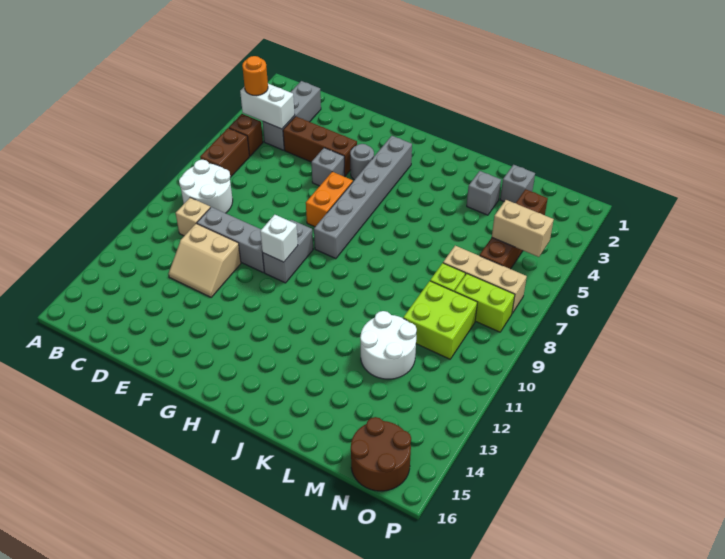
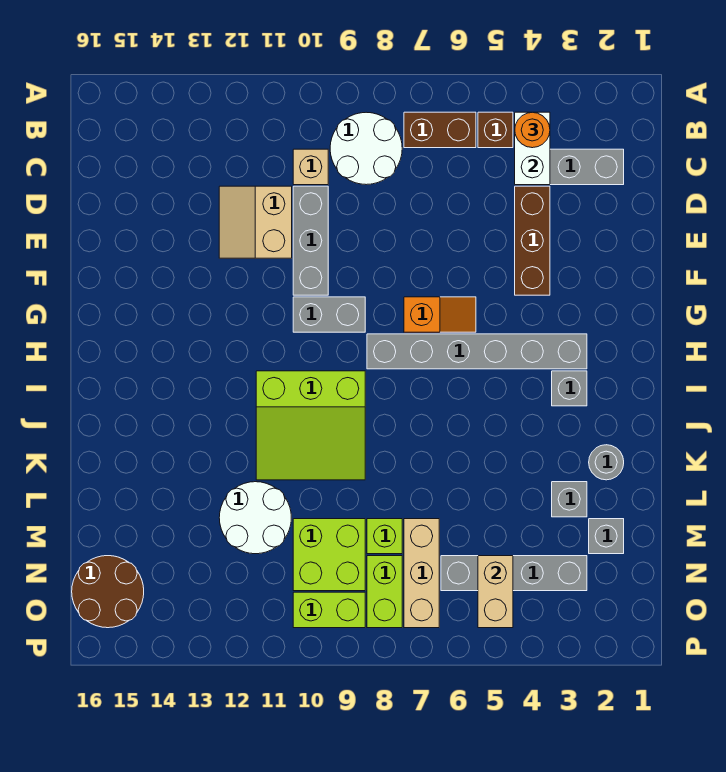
grey 1x1 brick [311,148,345,186] -> grey 1x1 brick moved to [552,371,587,406]
grey 1x1 round brick [350,144,374,180] -> grey 1x1 round brick moved to [589,445,624,480]
orange 1x2 brick [306,172,353,227] -> orange 1x2 slope [404,297,476,332]
white 1x1 brick [260,215,298,262] -> none
none -> lime 3x3 slope [256,371,365,480]
brown 1x4 brick [480,189,548,269] -> grey 1x4 brick [441,556,587,591]
none -> lime 1x2 brick [293,592,365,628]

